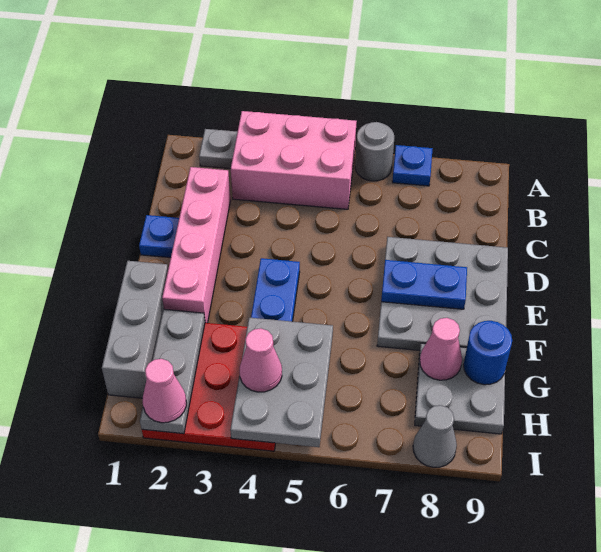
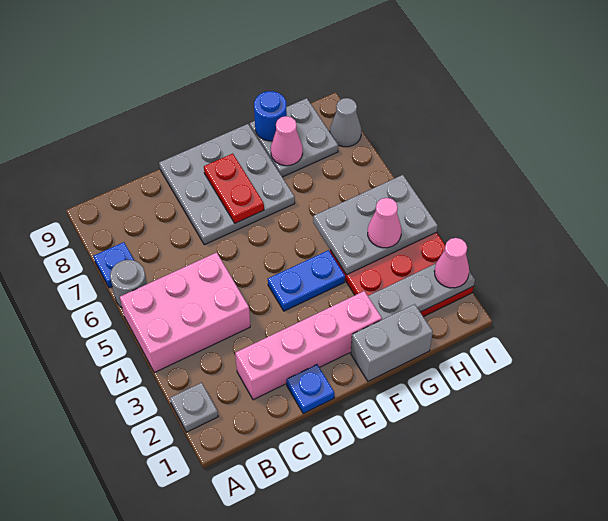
pink 2x3 brick [231,111,357,209] -> pink 2x3 brick turned to [120,252,250,373]
blue 1x2 plate [381,260,467,309] -> red 1x2 plate [204,154,264,223]
grey 1x3 brick [102,261,168,398] -> grey 1x2 brick [351,304,433,381]

